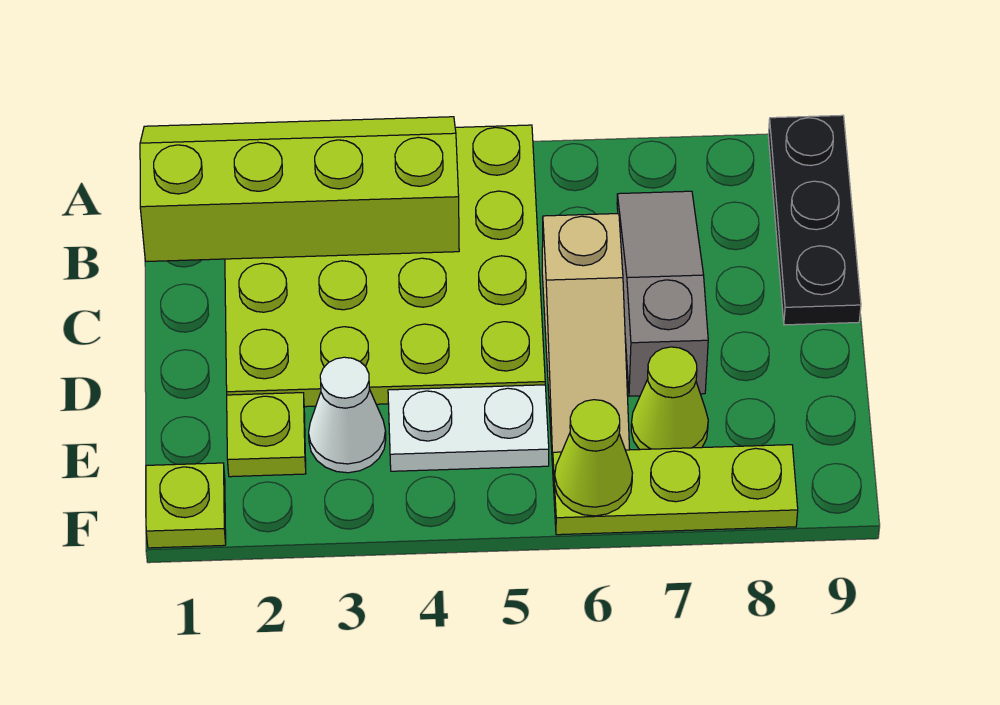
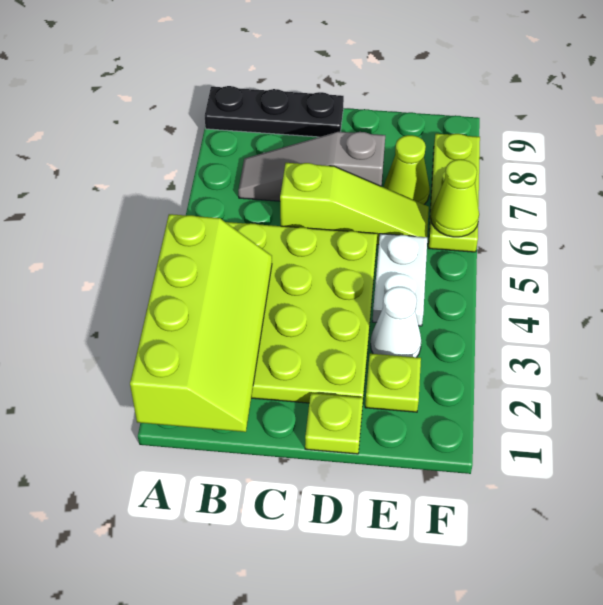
lime 2x4 slope [140,117,459,261] -> lime 2x4 slope turned to [130,214,272,432]
tan 1x3 slope [542,214,630,466] -> lime 1x3 slope [280,163,429,245]
lime 1x1 plate [146,463,226,548] -> lime 1x1 plate moved to [305,393,363,454]

